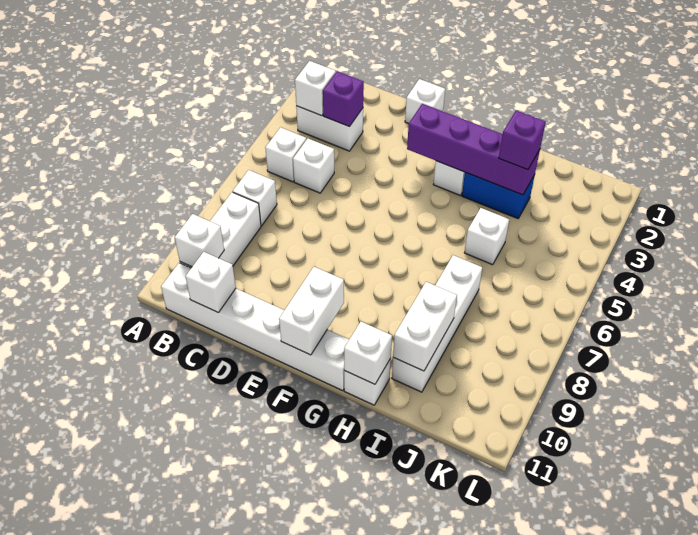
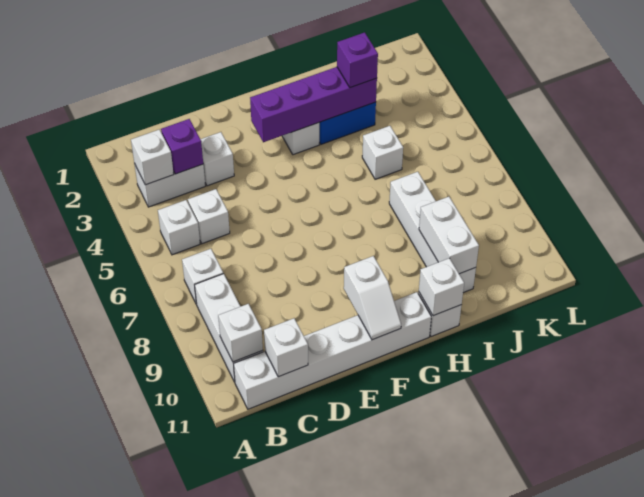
white 1x1 brick [405,79,445,124] -> white 1x1 brick moved to [200,132,234,186]
white 1x2 brick [279,267,344,355] -> white 1x2 slope [344,256,401,340]

